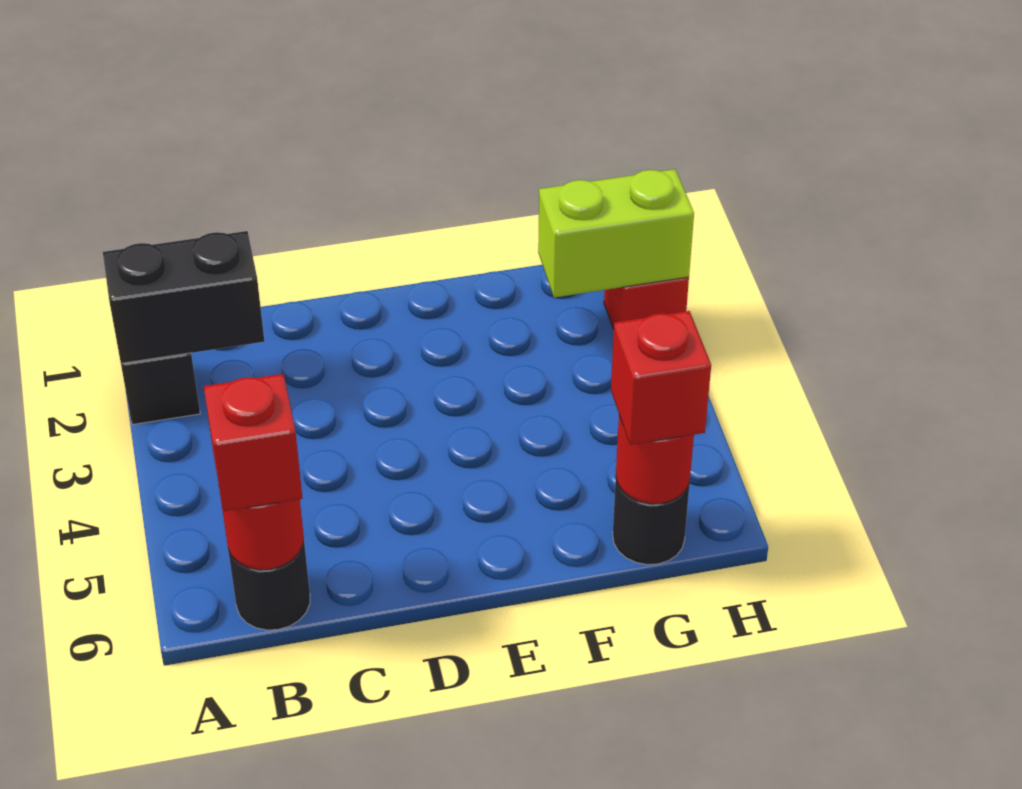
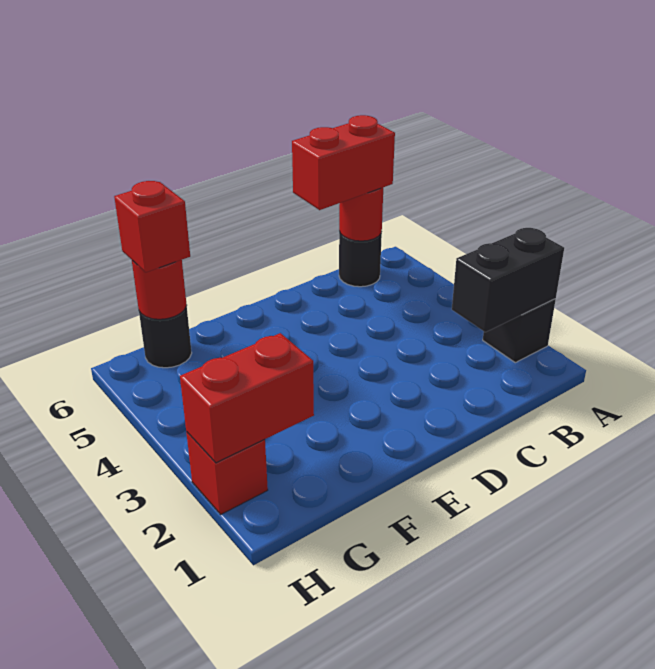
red 1x1 brick [204,374,302,512] -> red 1x2 brick [292,115,395,210]
lime 1x2 brick [538,169,694,298] -> red 1x2 brick [180,333,314,463]

